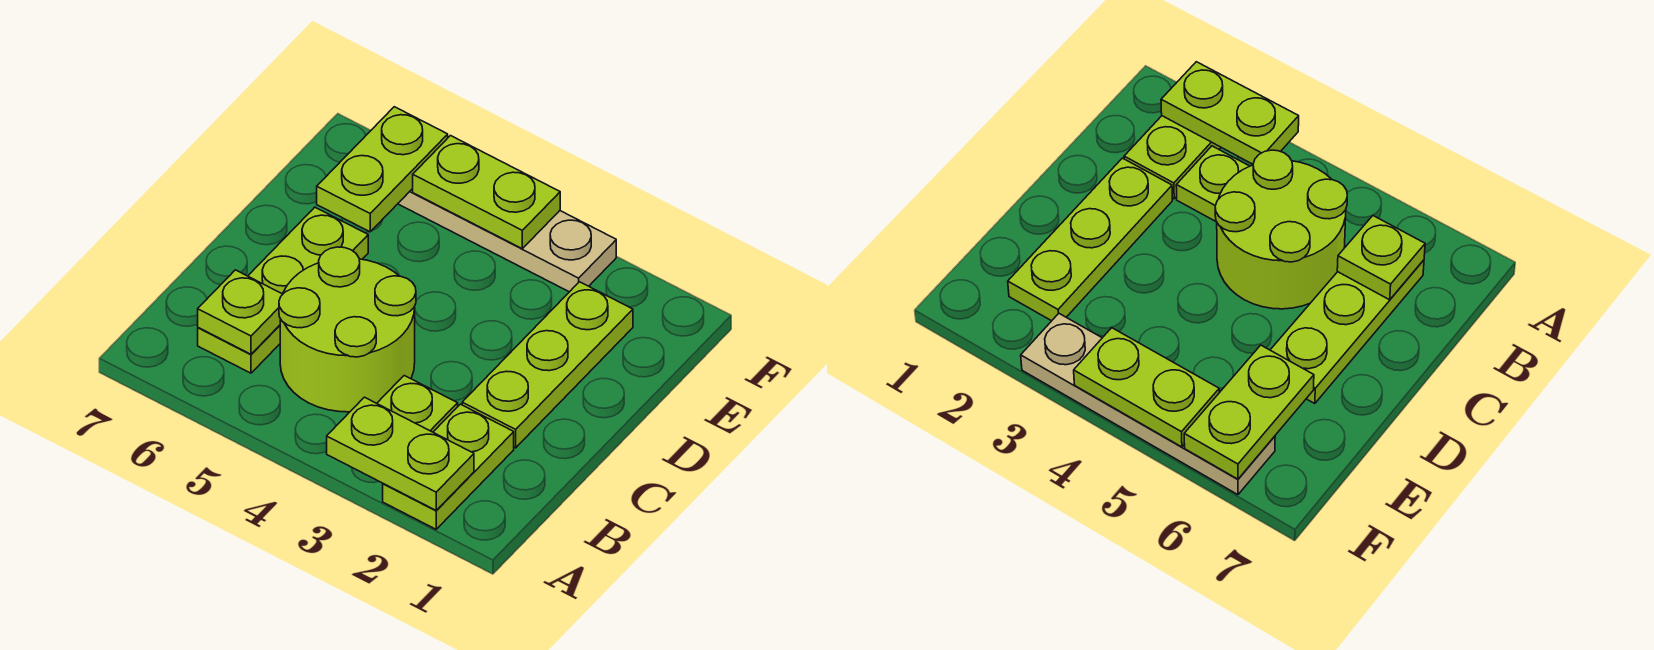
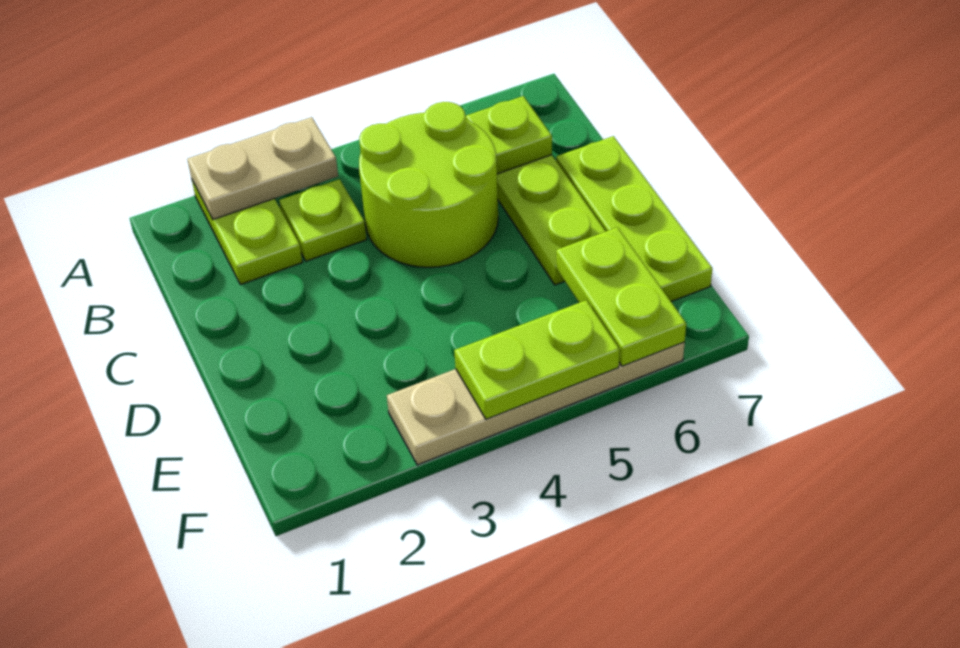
lime 1x2 plate [327,397,474,510] -> tan 1x2 plate [187,117,338,219]
lime 1x3 plate [462,282,633,448] -> lime 1x3 plate moved to [556,136,712,302]

